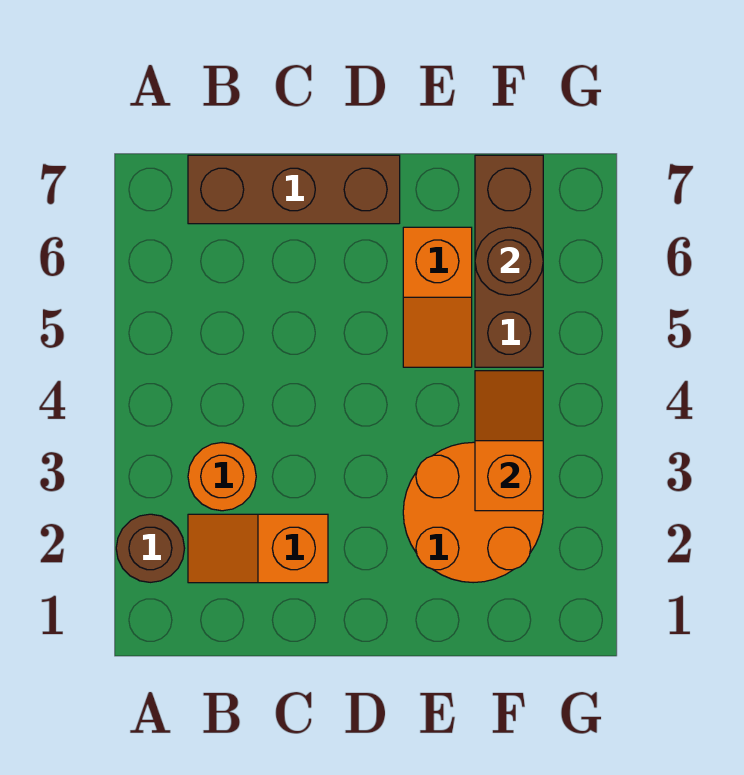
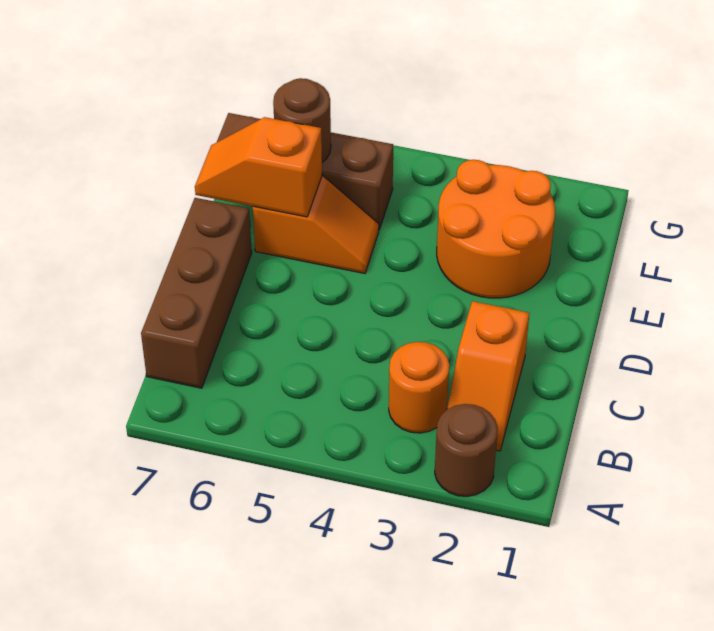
orange 1x2 slope [475,371,543,511] -> orange 1x2 slope moved to [195,117,322,217]

